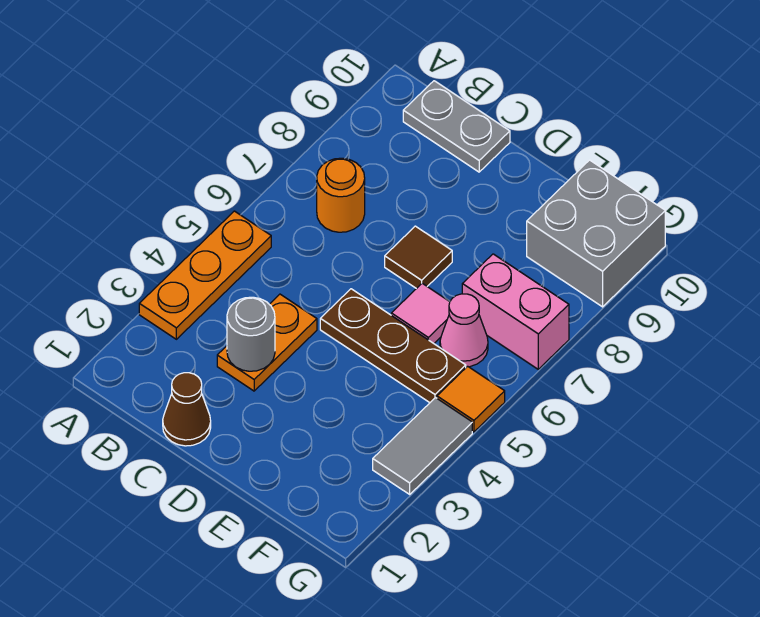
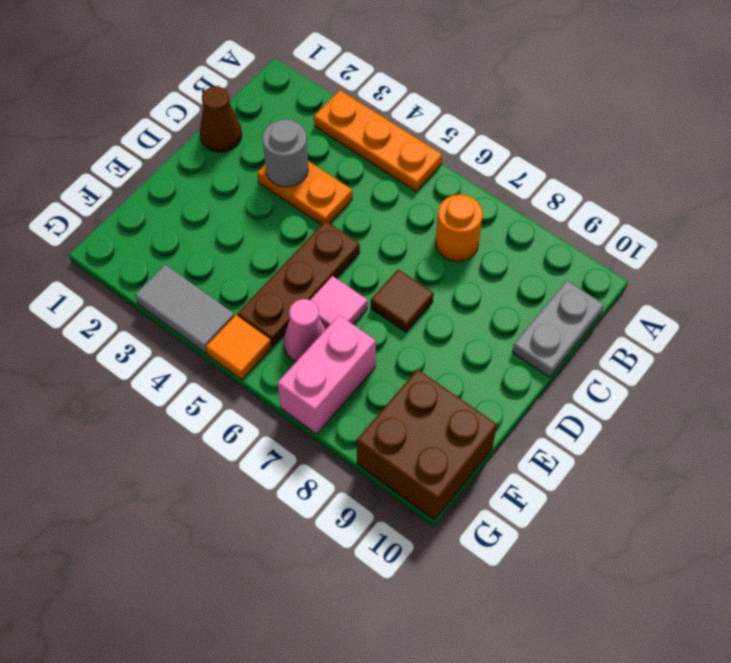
grey 2x2 brick [527,160,665,307] -> brown 2x2 brick [357,369,497,520]

